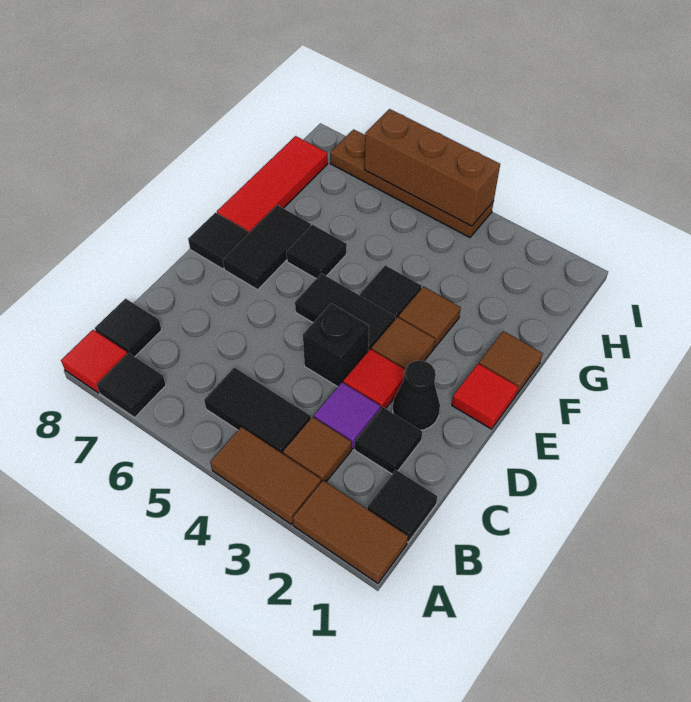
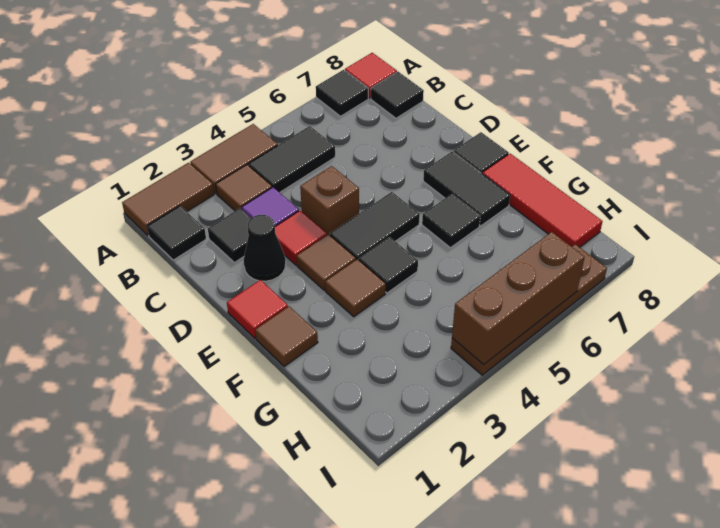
black 1x1 brick [303,303,369,387] -> brown 1x1 brick [300,166,359,235]

